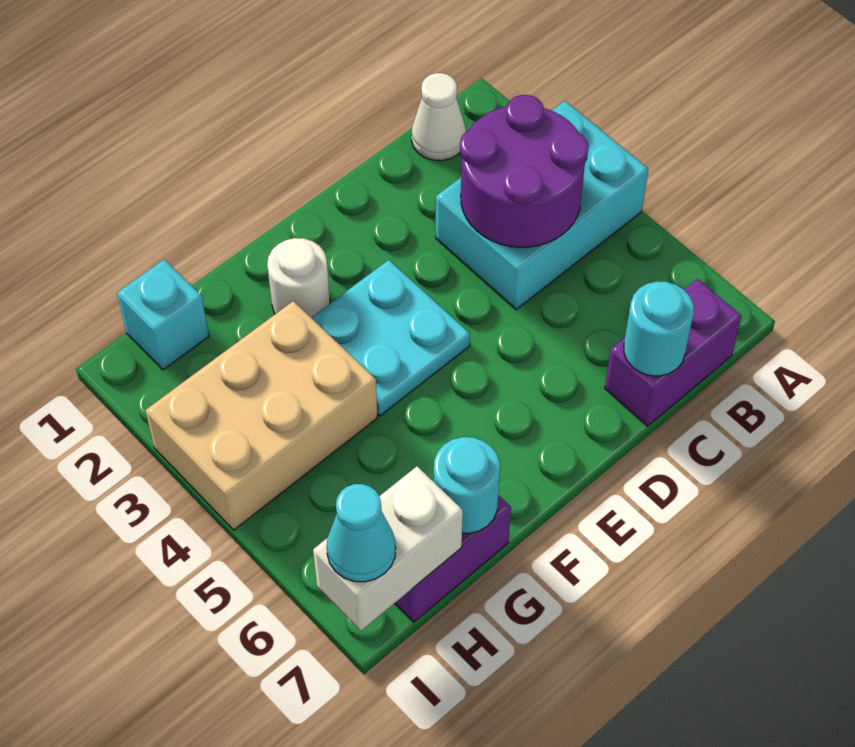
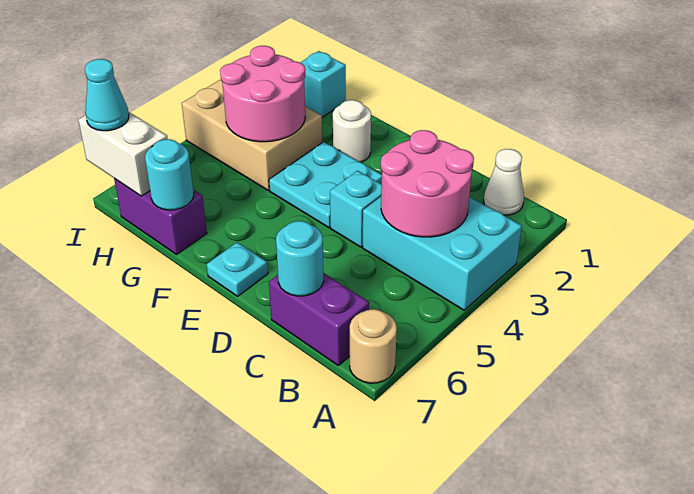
none -> tan 1x1 round brick [350,309,397,383]
purple 2x2 round brick [460,95,589,247] -> pink 2x2 round brick [381,130,474,237]
none -> cyan 1x1 brick [330,171,382,247]
none -> cyan 1x1 plate [207,242,268,296]
none -> pink 2x2 round brick [220,46,305,142]

